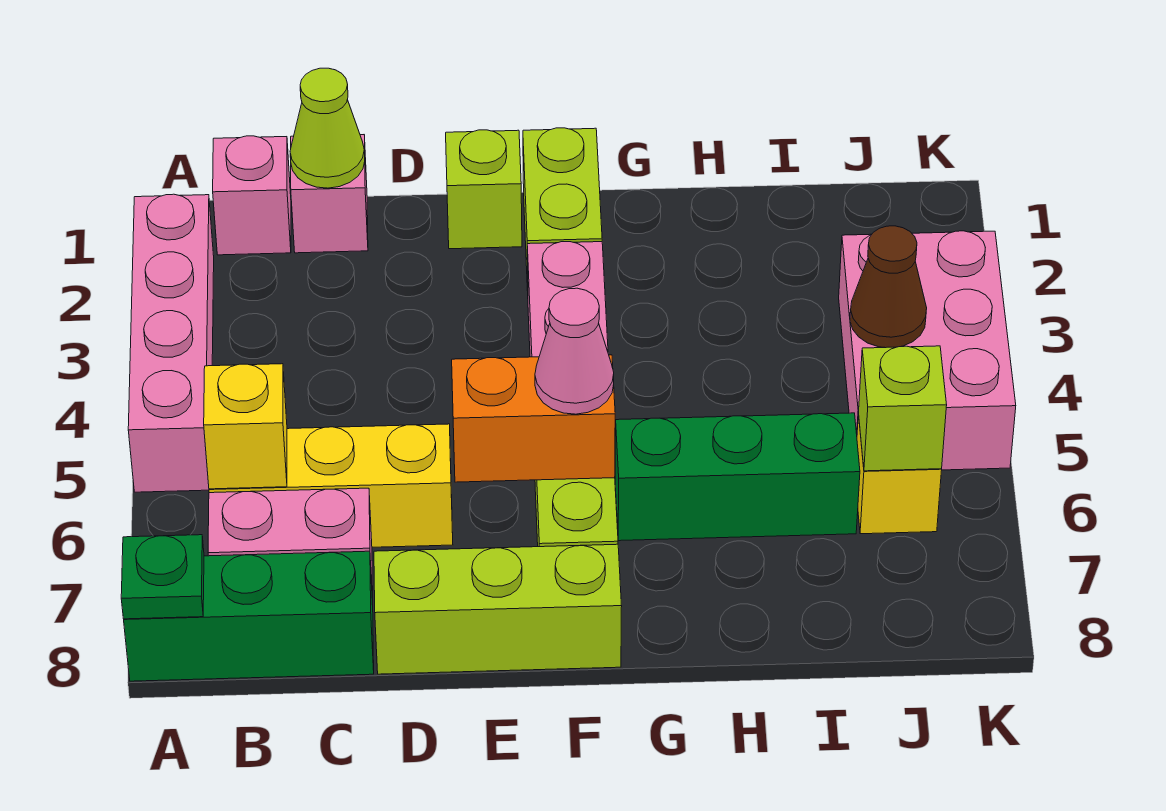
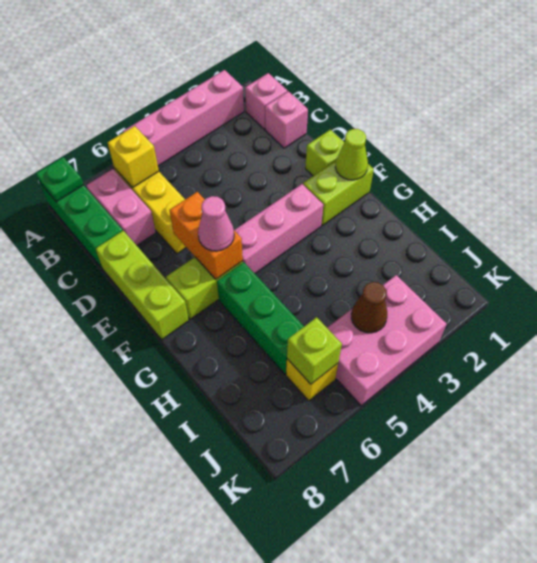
lime 1x1 cone [290,68,365,188] -> lime 1x1 cone moved to [335,129,368,180]

